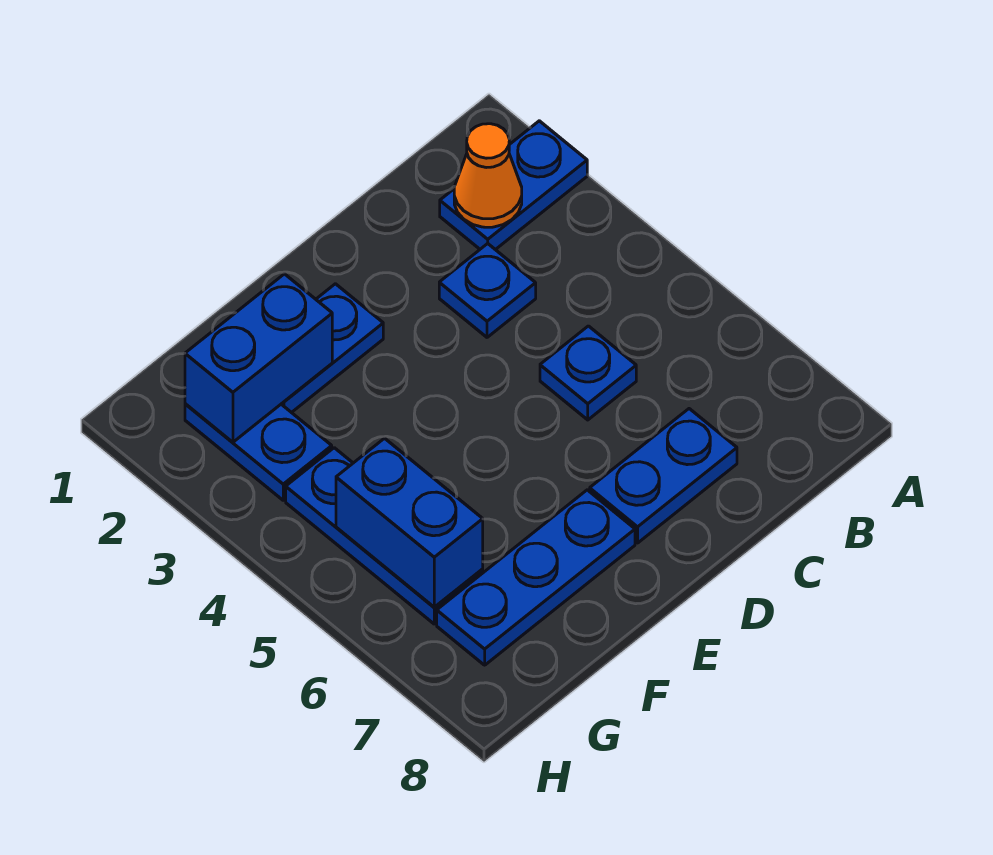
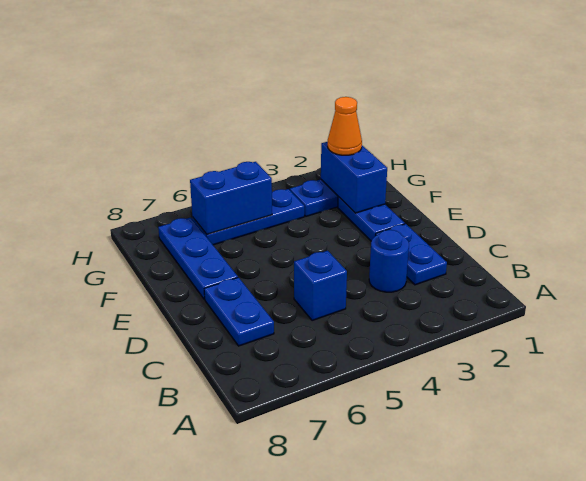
blue 1x2 plate [440,121,587,250] -> blue 1x2 plate moved to [376,224,447,285]
orange 1x1 cone [454,124,522,227] -> orange 1x1 cone moved to [328,97,362,155]
blue 1x1 plate [439,244,536,337] -> blue 1x1 round brick [369,230,409,292]
blue 1x1 plate [540,326,636,420] -> blue 1x1 brick [294,251,347,320]

